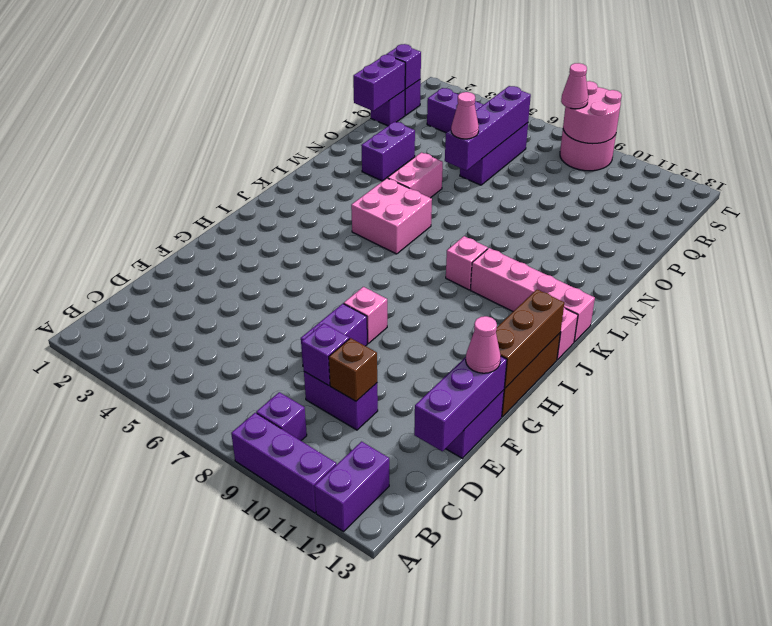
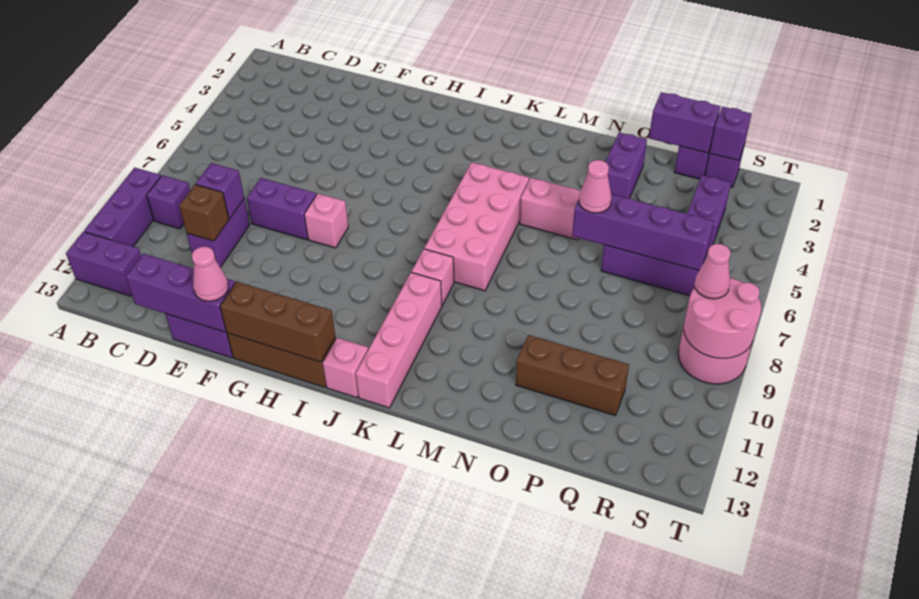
pink 2x2 brick [351,178,432,254] -> pink 2x4 brick [424,162,529,291]
purple 1x2 brick [361,122,415,181] -> purple 1x2 brick turned to [606,133,647,198]
none -> brown 1x3 brick [516,335,629,415]

